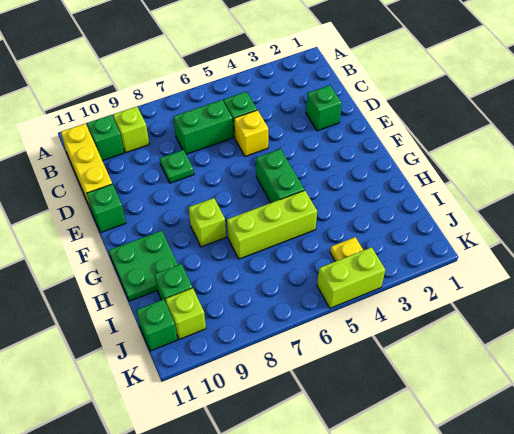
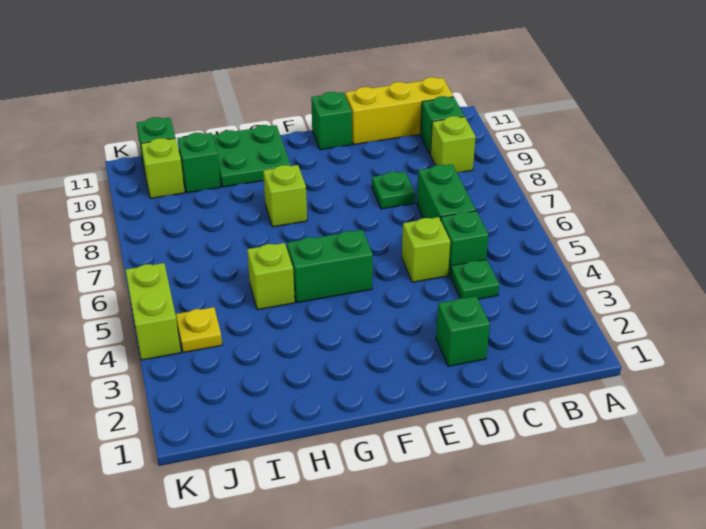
none -> green 1x1 plate [450,260,499,299]
yellow 1x1 brick [234,110,268,156] -> lime 1x1 brick [402,217,450,282]
lime 1x3 brick [227,190,317,259] -> lime 1x1 brick [247,243,295,310]

